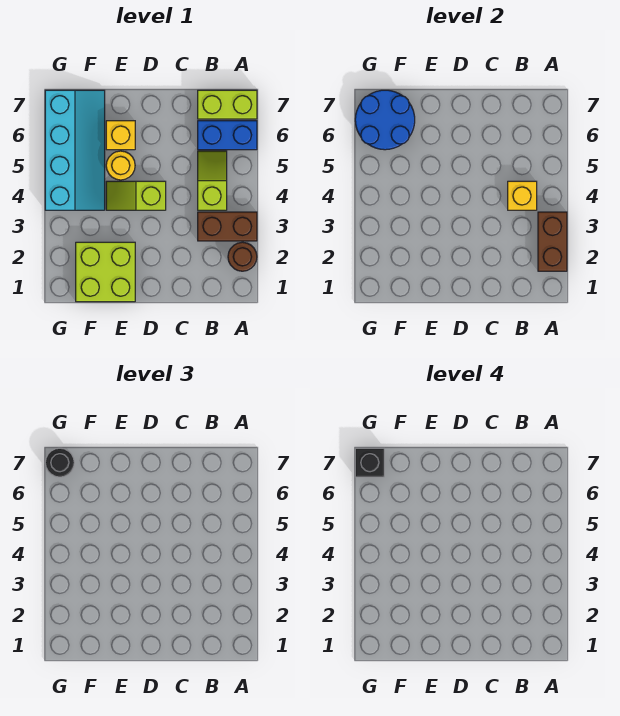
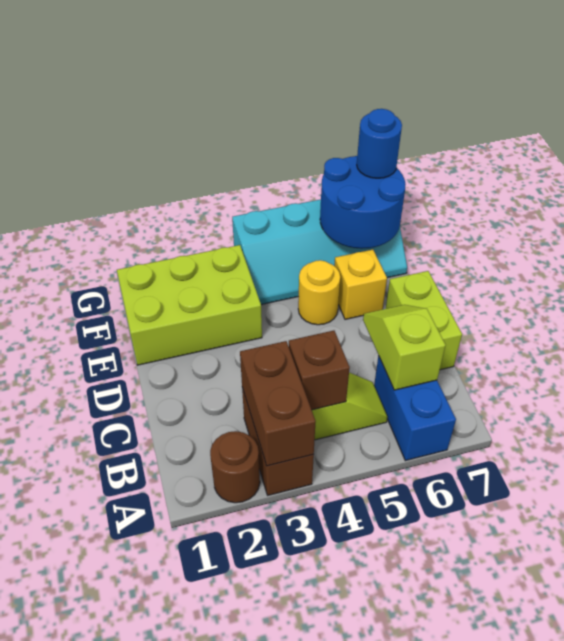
brown 1x2 brick [538,212,567,271] -> brown 1x2 brick turned to [240,341,316,466]
lime 1x2 brick [198,90,257,119] -> lime 1x2 brick moved to [386,271,462,370]
yellow 1x1 brick [508,181,537,210] -> brown 1x1 brick [289,331,350,410]
lime 1x2 slope [106,181,166,210] -> lime 1x2 slope moved to [363,305,446,390]
lime 2x2 brick [76,242,135,302] -> lime 2x3 brick [117,245,262,365]
black 1x1 round brick [45,448,74,477] -> blue 1x1 round brick [357,109,402,178]
black 1x1 brick [355,448,384,477] -> none

